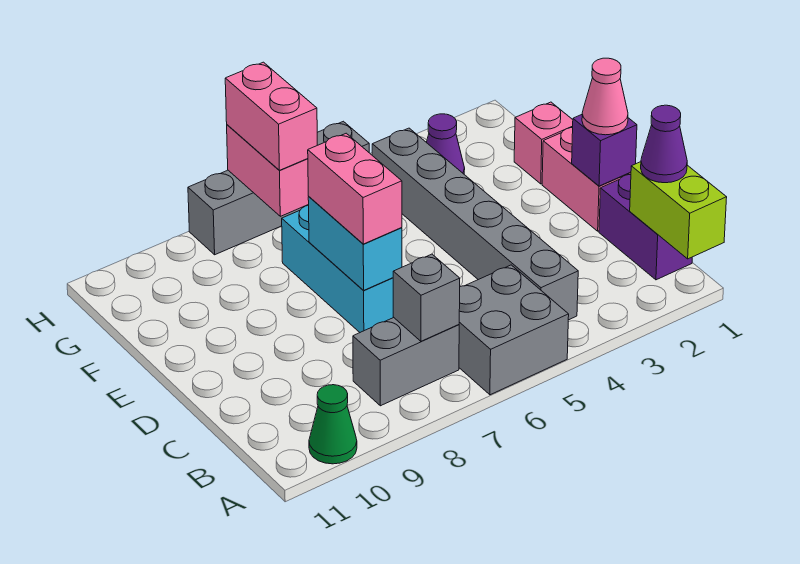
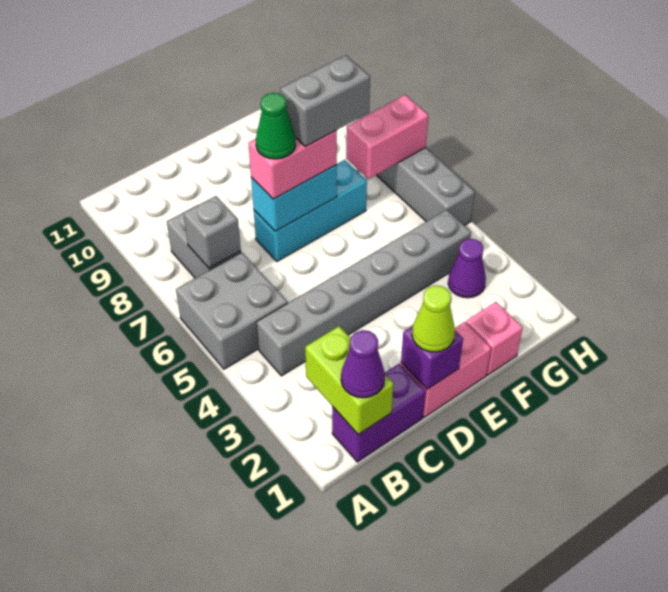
lime 1x2 brick [630,162,727,259] -> lime 1x2 brick turned to [305,326,393,435]
green 1x1 cone [309,385,357,464] -> green 1x1 cone moved to [256,93,296,159]
pink 1x1 cone [582,58,628,135] -> lime 1x1 cone [412,286,455,352]
none -> grey 1x2 brick [280,55,370,147]
pink 1x2 brick [225,62,317,170] -> none

